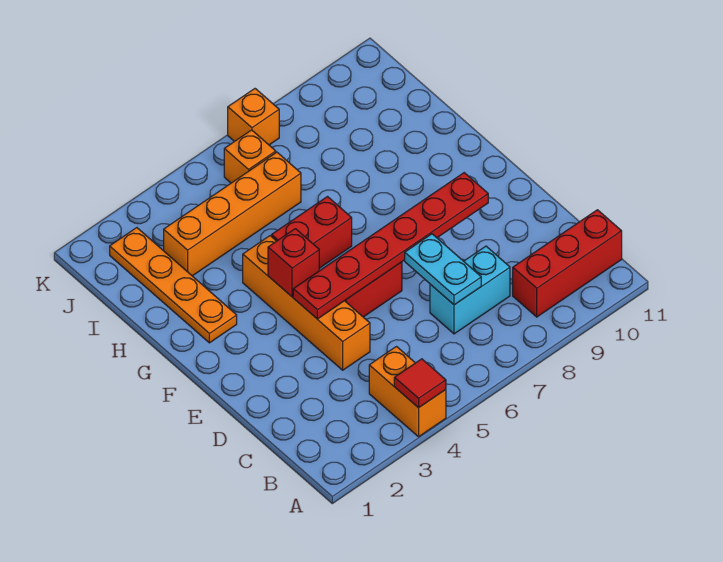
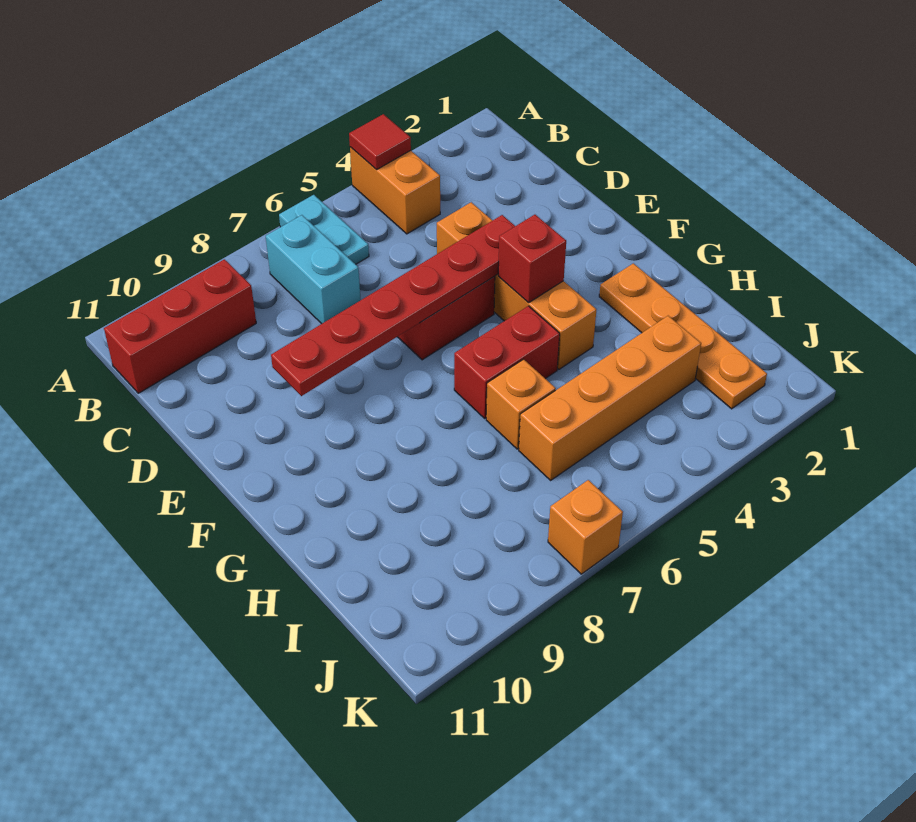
cyan 1x2 brick [430,246,510,334] -> cyan 1x2 brick turned to [266,215,361,324]
cyan 1x2 plate [405,234,481,305] -> cyan 1x2 plate moved to [279,195,369,264]
orange 1x1 brick [224,130,276,183] -> orange 1x1 brick moved to [486,359,556,449]

